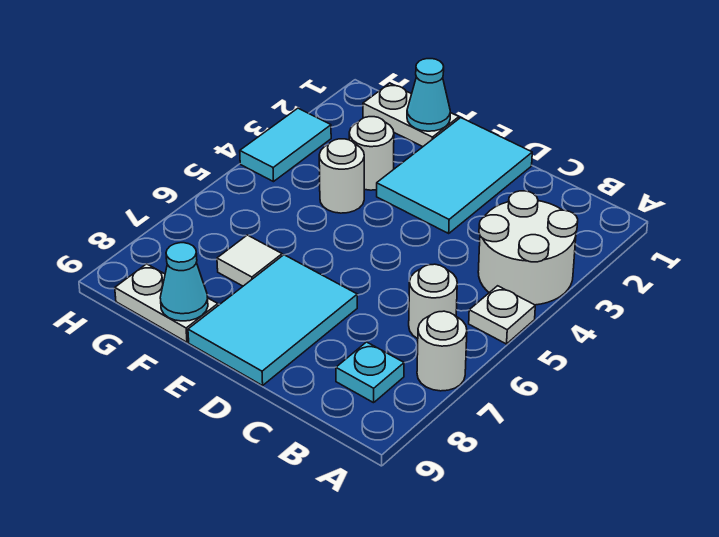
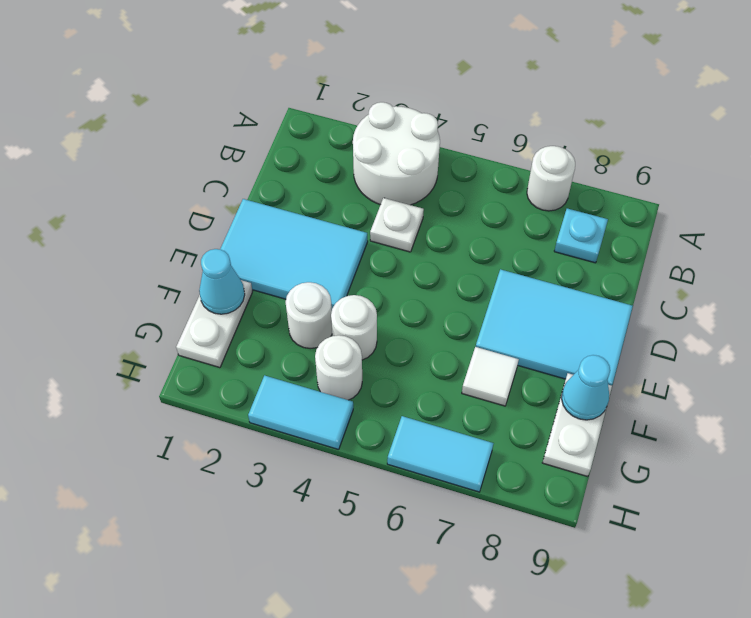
white 1x1 plate [469,286,535,344] -> white 1x1 plate moved to [370,198,424,252]
white 1x1 round brick [409,264,457,339] -> white 1x1 round brick moved to [315,335,362,400]
none -> cyan 1x2 tile [387,416,494,492]

